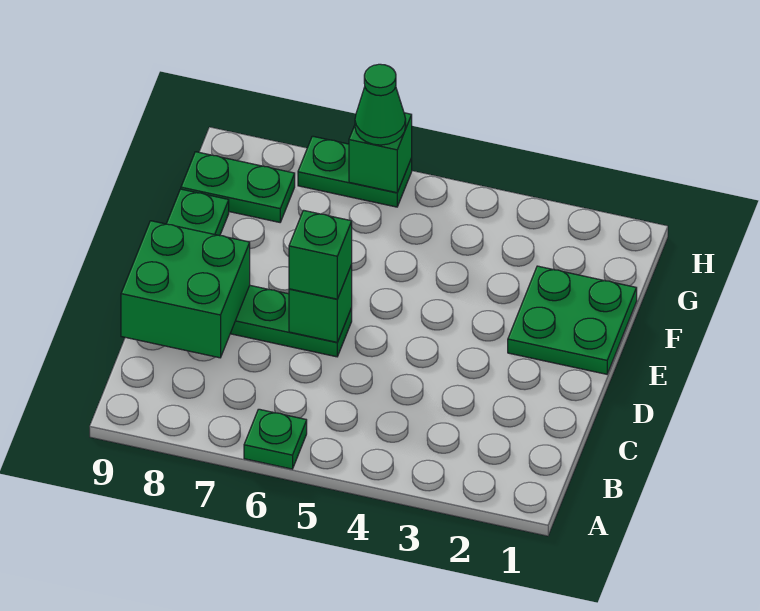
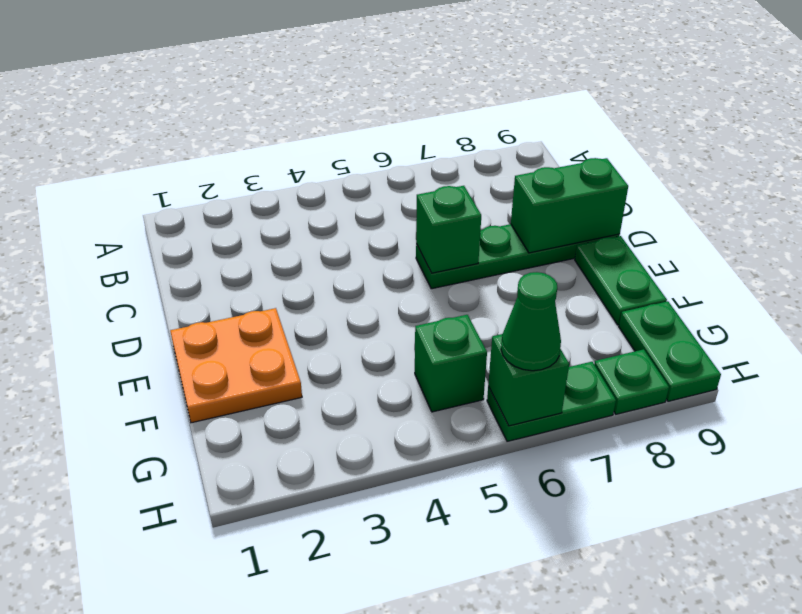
green 1x1 plate [244,409,307,469] -> green 1x1 plate moved to [594,349,669,414]
green 2x2 brick [121,221,250,358] -> green 1x2 brick [511,158,628,253]
green 1x1 brick [289,210,352,299] -> green 1x1 brick moved to [415,315,487,412]
green 2x2 plate [508,266,637,374] -> orange 2x2 plate [170,308,302,423]
green 1x2 plate [181,152,295,222] -> green 1x2 plate turned to [619,301,721,401]

